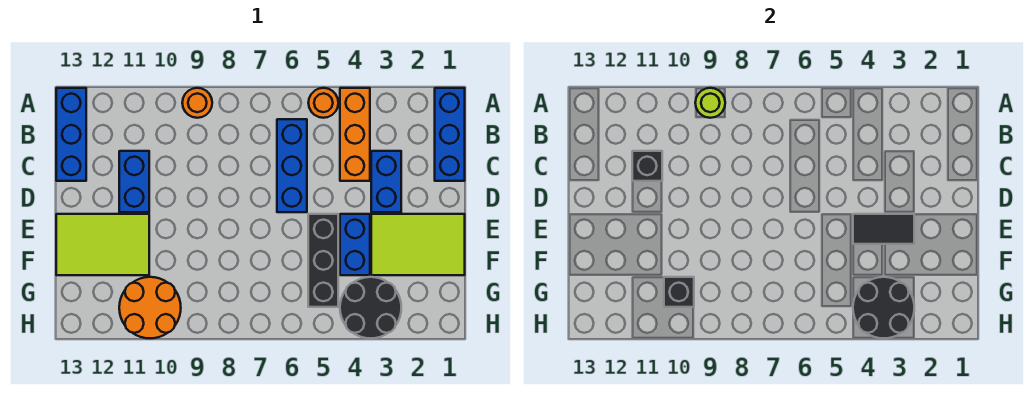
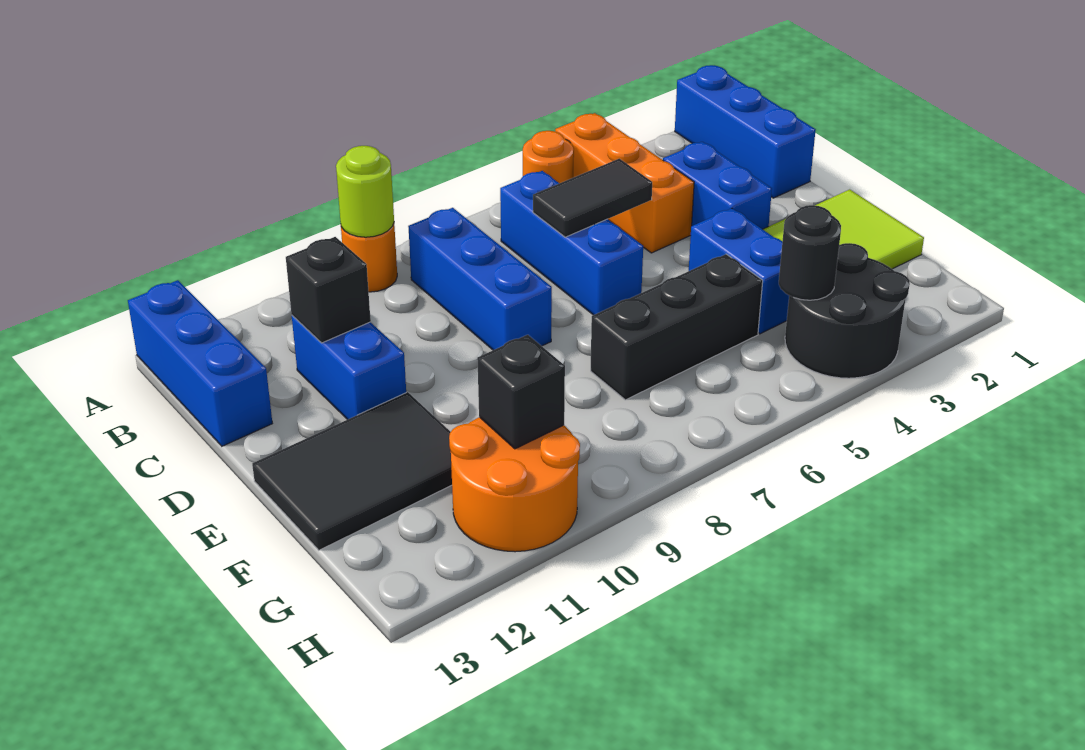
none -> blue 1x3 brick [408,208,552,350]
black 1x2 tile [853,214,914,244] -> black 1x2 tile moved to [533,159,652,237]
black 1x3 brick [308,214,338,307] -> black 1x3 brick turned to [591,254,763,400]
lime 2x3 tile [56,214,149,275] -> black 2x3 tile [252,392,452,550]
black 2x2 round brick [853,277,914,338] -> black 1x1 round brick [779,205,841,300]

